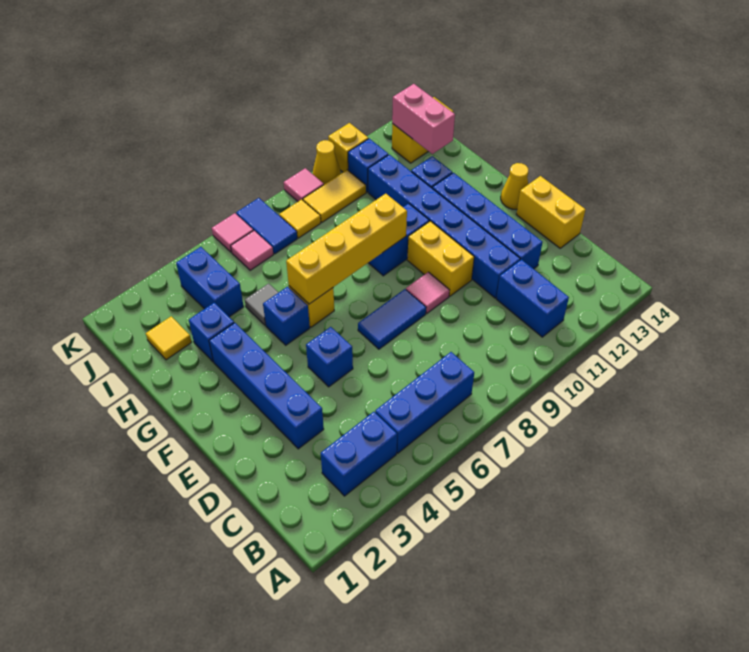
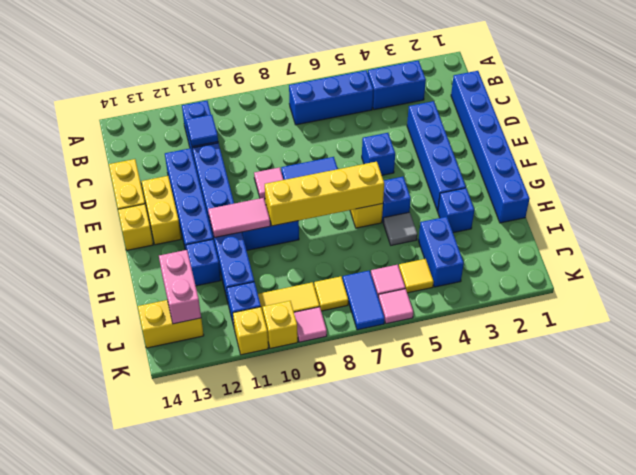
none -> blue 1x6 brick [451,71,530,223]
none -> blue 1x1 tile [186,115,218,147]
yellow 1x2 brick [407,221,474,296] -> yellow 1x2 brick moved to [142,176,181,245]
yellow 1x1 cone [501,163,528,209] -> yellow 1x1 brick [118,204,153,250]
none -> pink 1x2 tile [208,198,270,238]
yellow 1x1 tile [146,316,192,360] -> yellow 1x1 tile moved to [399,259,434,293]
yellow 1x1 cone [313,140,341,185] -> yellow 1x1 brick [263,301,298,349]

